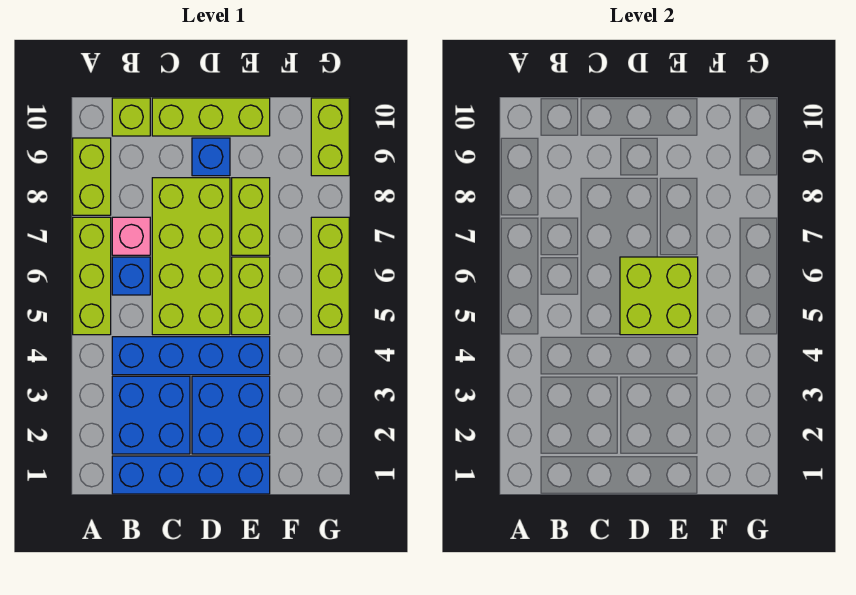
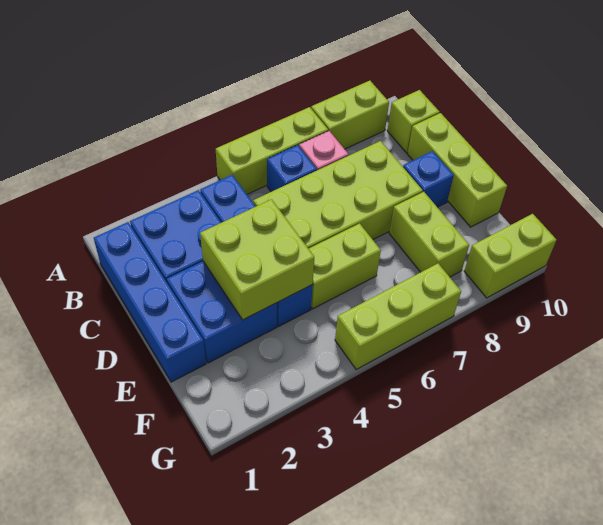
lime 2x2 brick [620,257,698,335] -> lime 2x2 brick moved to [200,199,314,320]
lime 1x2 brick [232,178,270,255] -> lime 1x2 brick turned to [389,192,469,277]

